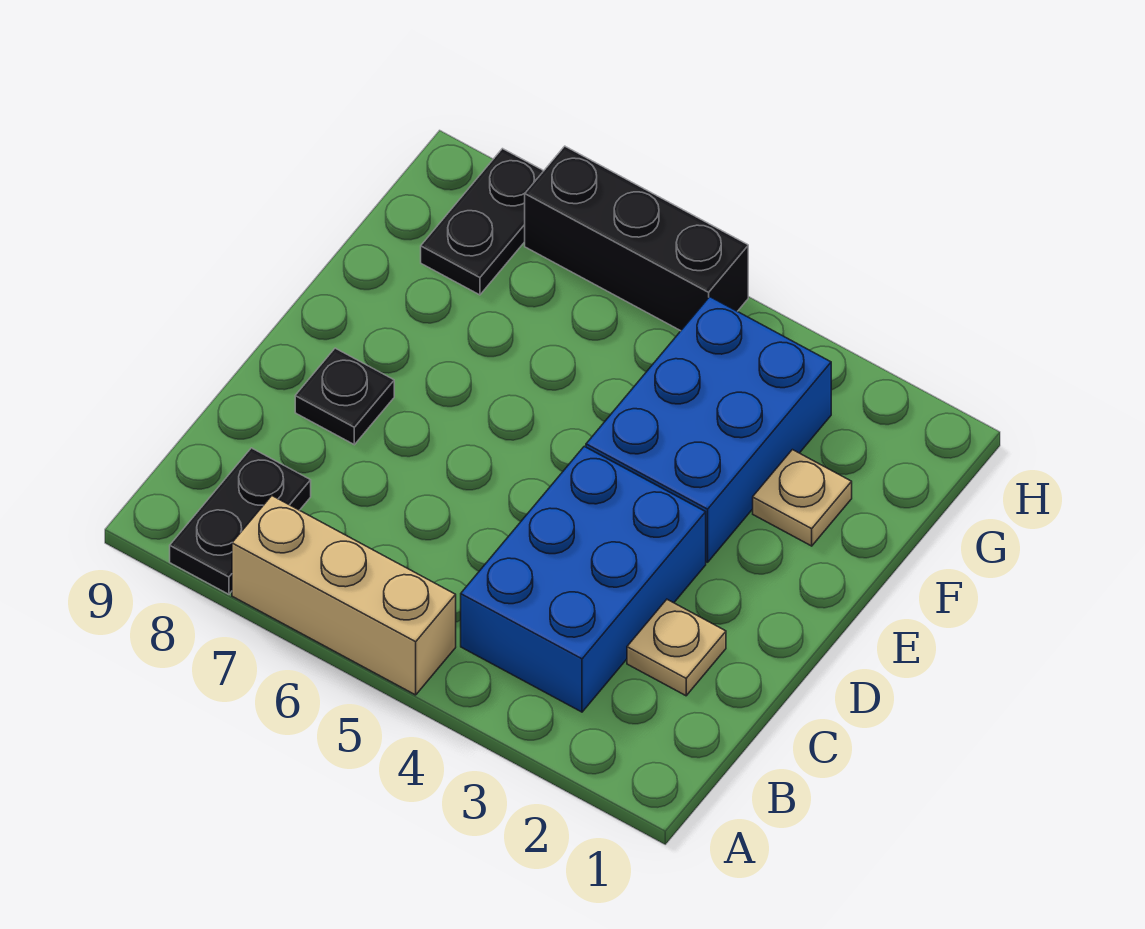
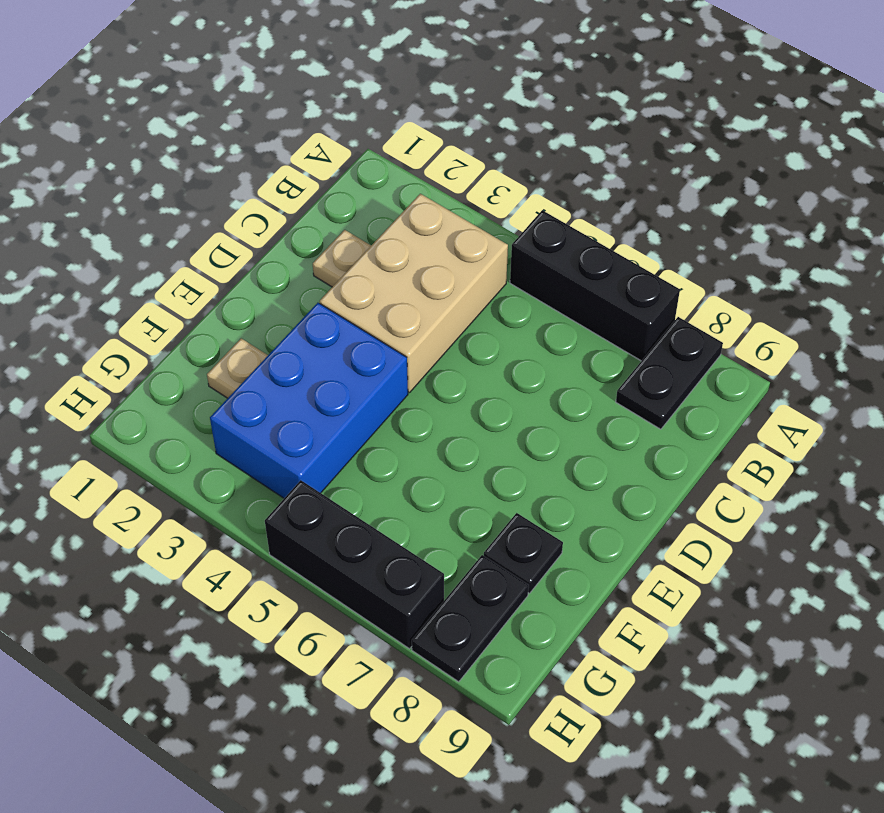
tan 1x3 brick [232,496,456,695] -> black 1x3 brick [510,210,680,361]
blue 2x3 brick [461,446,706,712] -> tan 2x3 brick [320,194,508,393]
black 1x1 plate [295,348,394,445] -> black 1x1 plate moved to [484,513,563,593]

